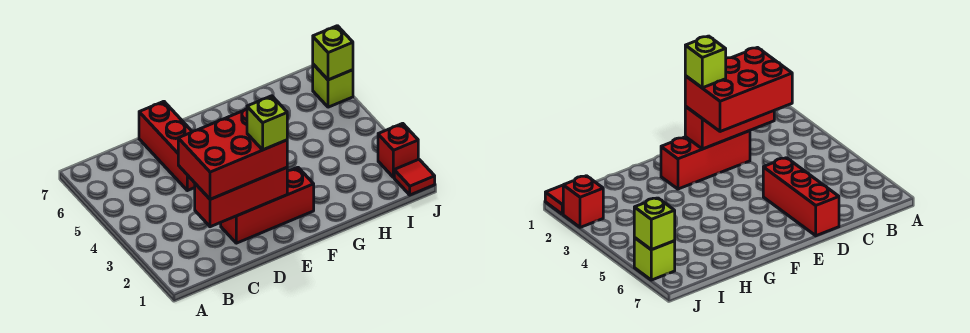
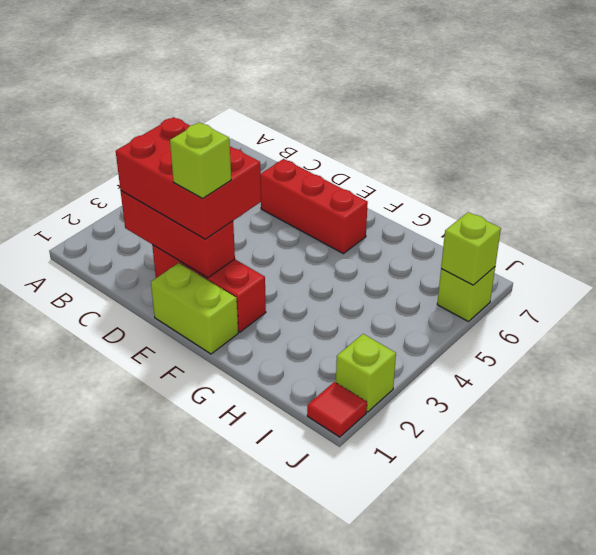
red 1x3 brick [139,101,195,191] -> red 1x3 brick turned to [261,159,368,254]
none -> lime 1x2 brick [151,263,238,354]
red 1x1 brick [378,123,418,177] -> lime 1x1 brick [336,334,396,412]

